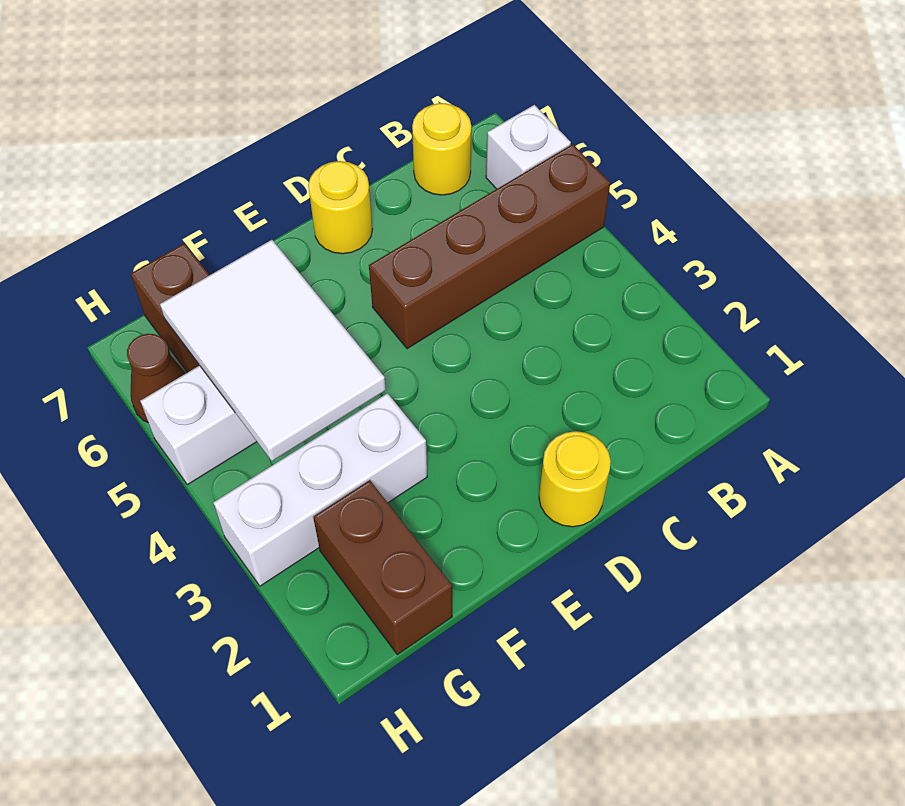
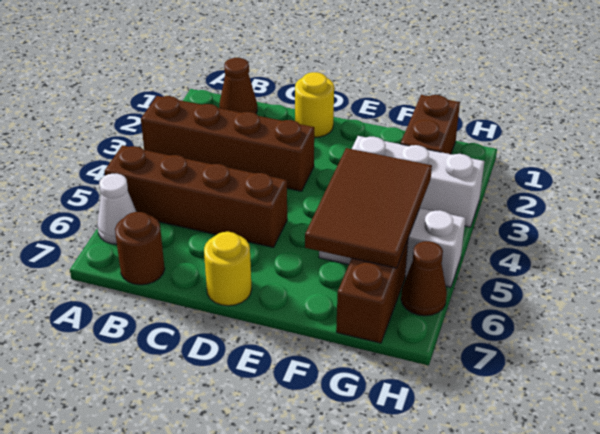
none -> brown 1x4 brick [141,96,314,191]
white 1x1 brick [486,105,571,189] -> white 1x1 cone [97,173,137,244]
none -> brown 1x1 cone [219,58,257,114]
yellow 1x1 round brick [412,103,471,195] -> brown 1x1 round brick [115,212,165,285]
white 2x3 tile [160,240,386,461] -> brown 2x3 tile [305,148,432,268]

